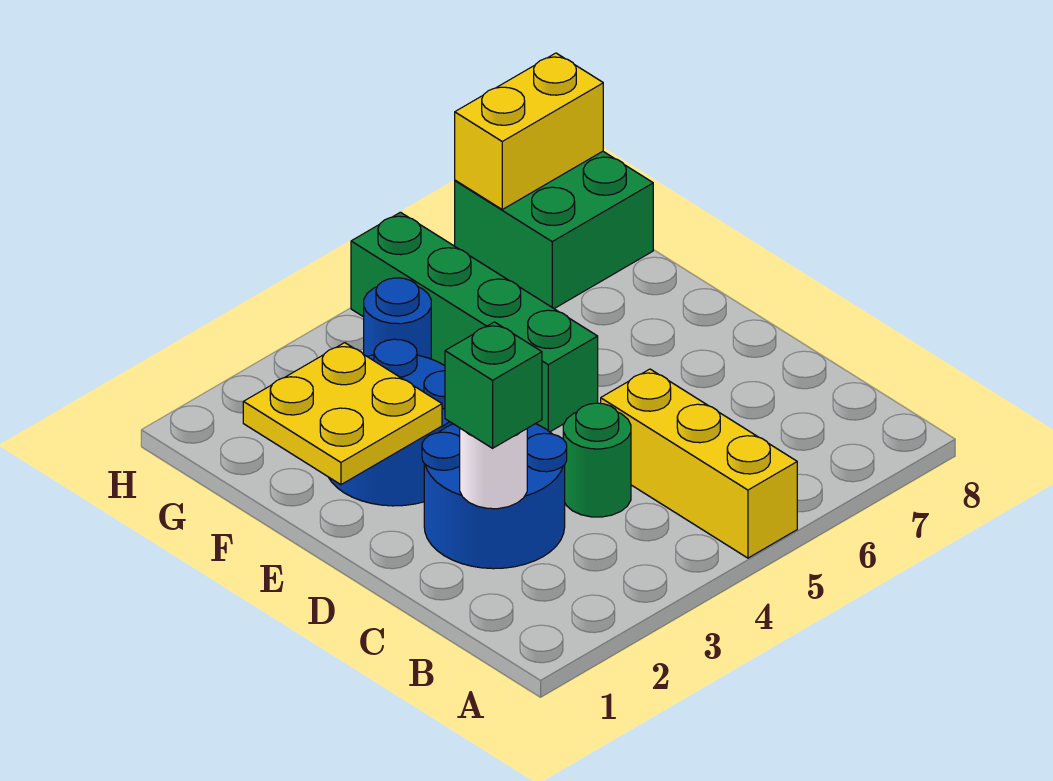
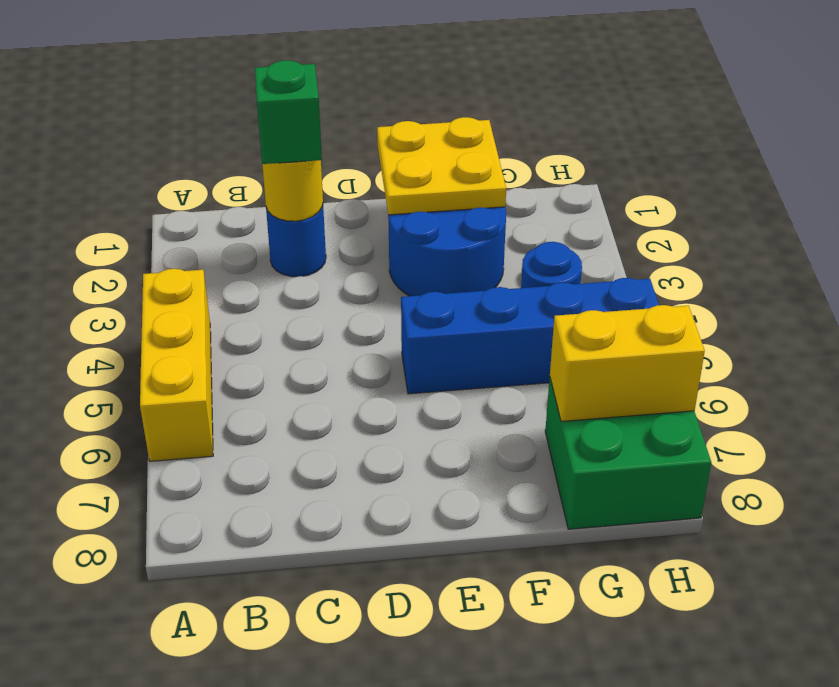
yellow 1x3 brick [601,369,797,558] -> yellow 1x3 brick turned to [140,269,213,461]
blue 2x2 round brick [422,424,567,569] -> blue 1x1 round brick [266,206,326,277]
white 1x1 round brick [460,428,527,509] -> yellow 1x1 round brick [262,160,323,221]
green 1x1 round brick [563,403,631,517] -> none
green 1x4 brick [351,212,598,432] -> blue 1x4 brick [401,278,659,394]
yellow 1x2 brick [455,53,603,209] -> yellow 1x2 brick turned to [550,305,705,421]

